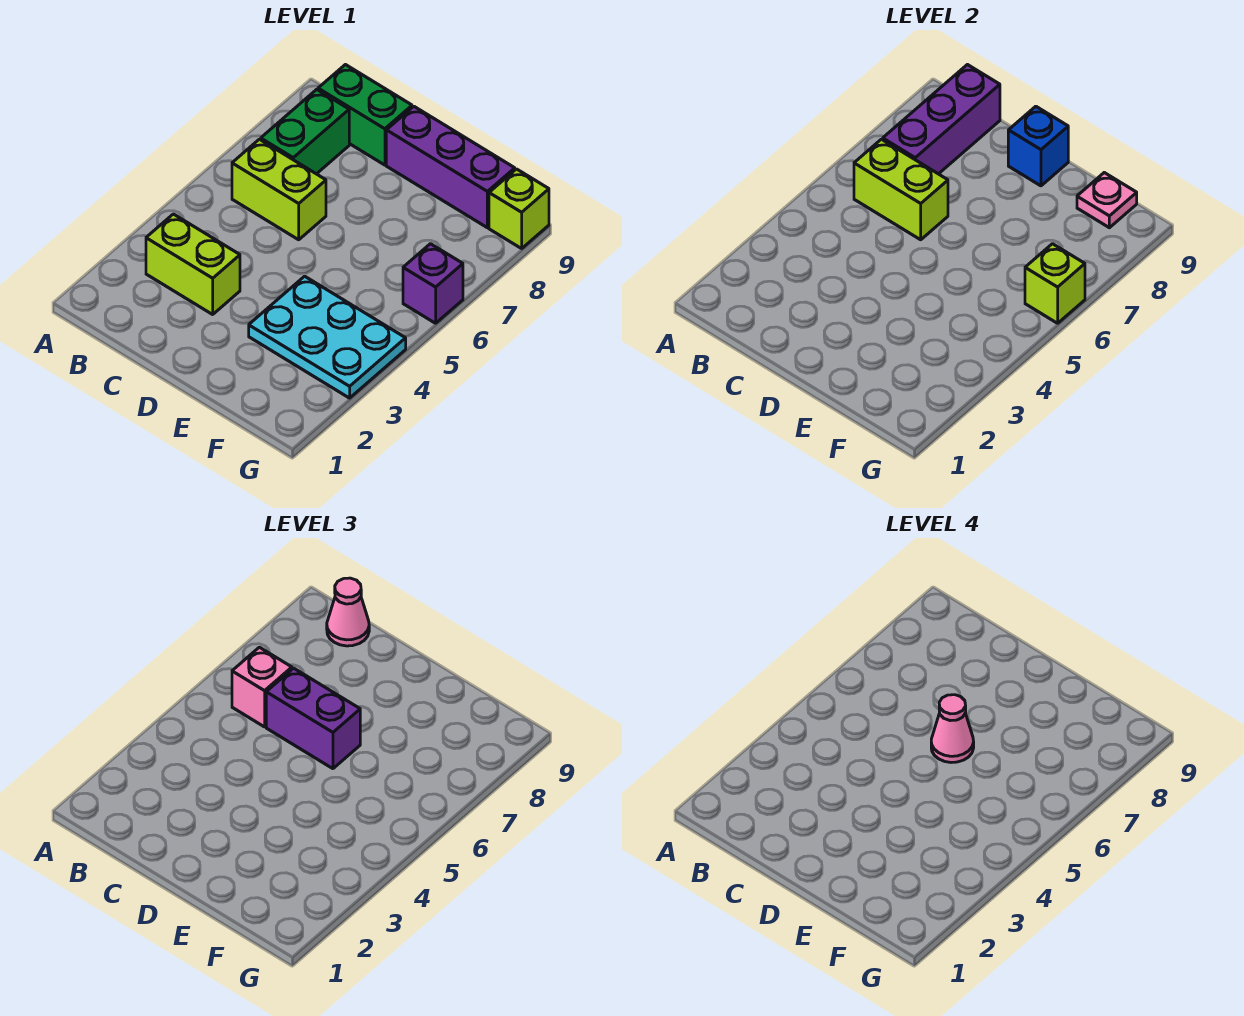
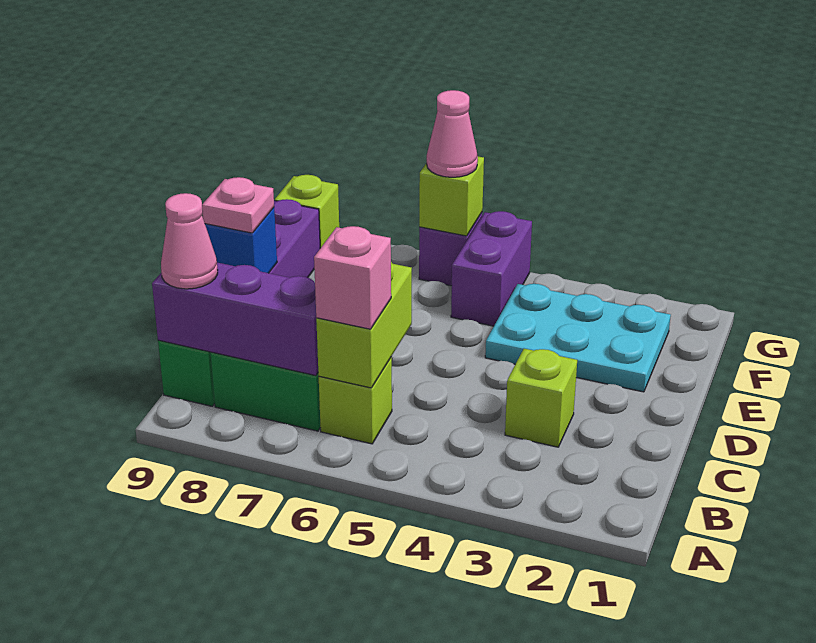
lime 1x2 brick [146,214,240,314] -> lime 1x1 brick [505,349,577,447]
lime 1x2 brick [232,139,326,240] -> lime 1x1 brick [319,357,392,444]
purple 1x2 brick [266,668,360,769] -> purple 1x2 brick moved to [451,211,532,326]
pink 1x1 cone [931,695,974,762] -> pink 1x1 cone moved to [427,90,478,177]
cyan 2x3 plate [249,276,406,398] -> cyan 2x3 plate turned to [485,283,671,392]
pink 1x1 plate [1077,173,1137,228] -> pink 1x1 plate moved to [202,177,274,233]

